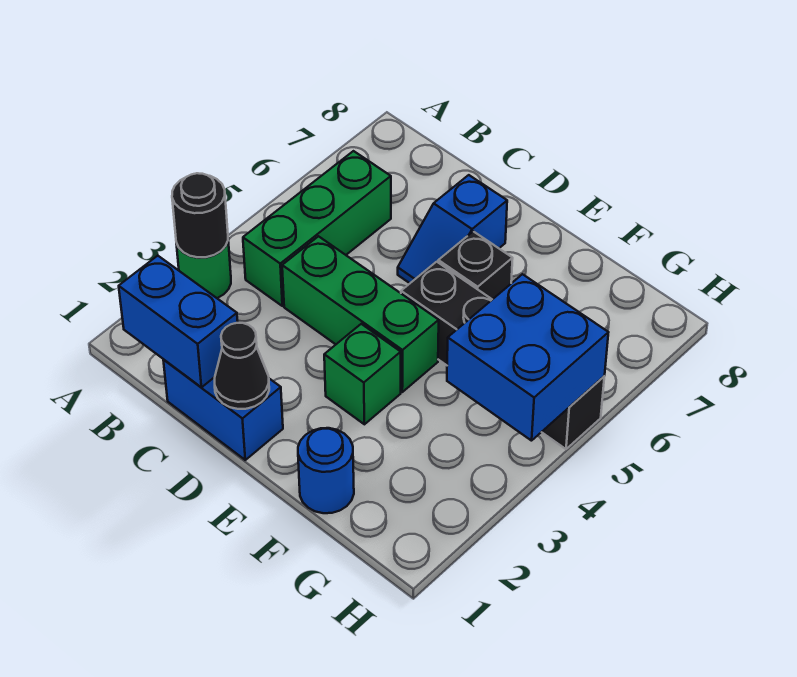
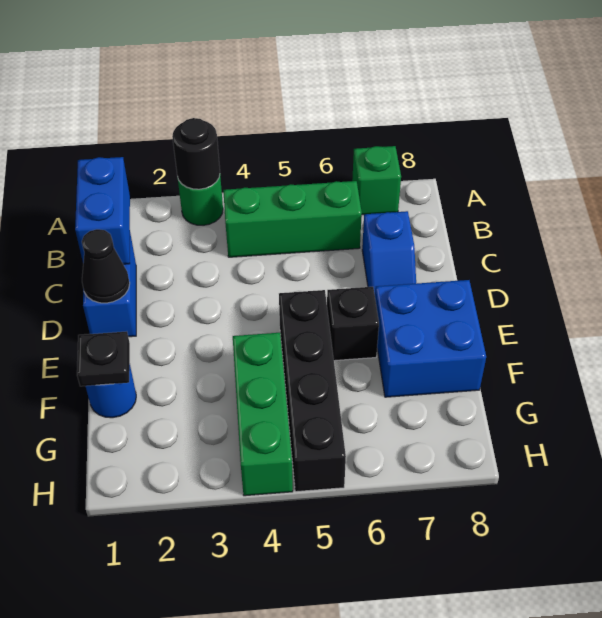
green 1x3 brick [282,236,439,392] -> green 1x3 brick moved to [233,333,293,496]
blue 1x2 slope [398,175,507,283] -> blue 1x2 slope turned to [362,211,416,294]
green 1x1 brick [324,324,401,424] -> green 1x1 brick moved to [352,146,401,215]
none -> black 1x1 plate [77,331,130,386]
blue 2x2 brick [447,274,609,441] -> blue 2x2 brick moved to [375,280,486,397]

